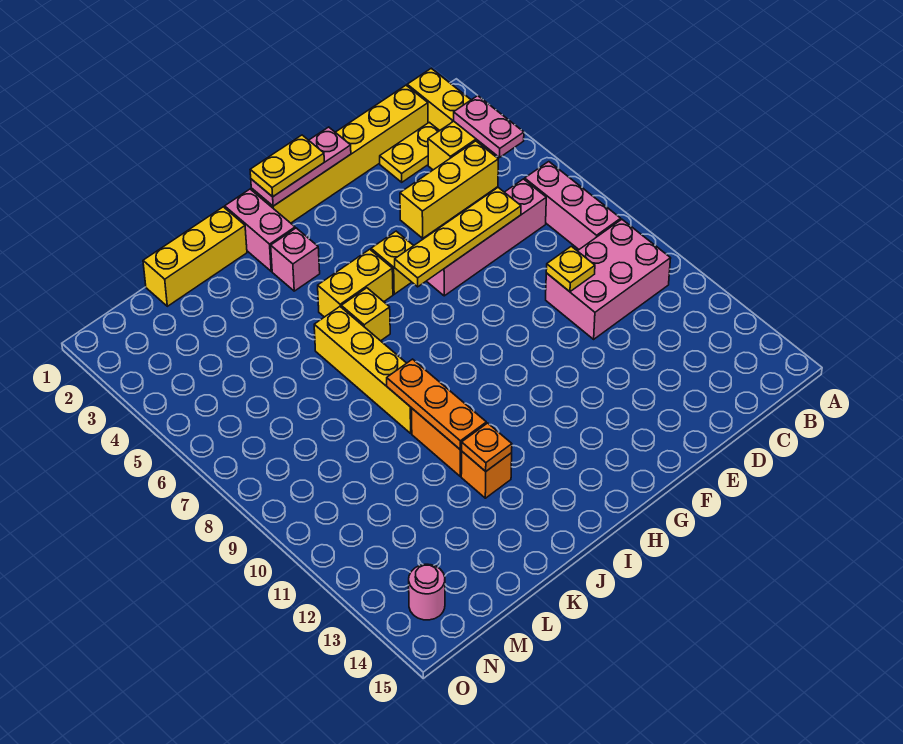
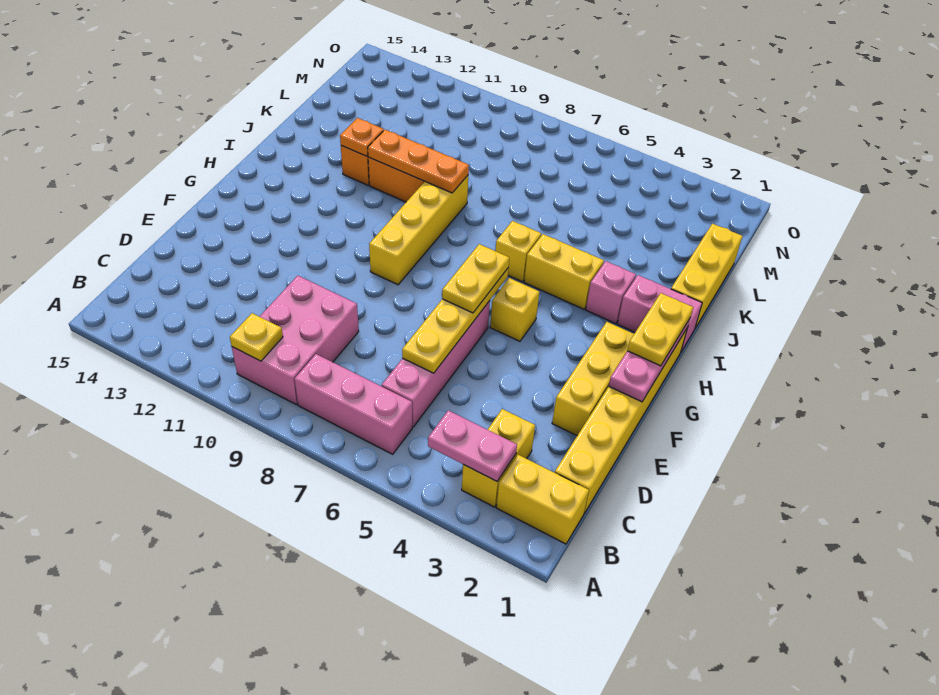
yellow 1x2 plate [380,122,440,182] -> yellow 1x2 plate moved to [442,244,509,313]
yellow 1x3 brick [400,141,498,238] -> yellow 1x3 brick moved to [552,322,634,435]
yellow 1x1 plate [546,246,595,292] -> yellow 1x1 plate moved to [230,313,283,361]
yellow 1x2 brick [318,249,393,317] -> yellow 1x2 brick turned to [524,234,604,309]
yellow 1x4 brick [314,307,412,433] -> yellow 1x4 brick turned to [369,176,468,285]
pink 1x1 round brick [409,564,445,620] -> none

